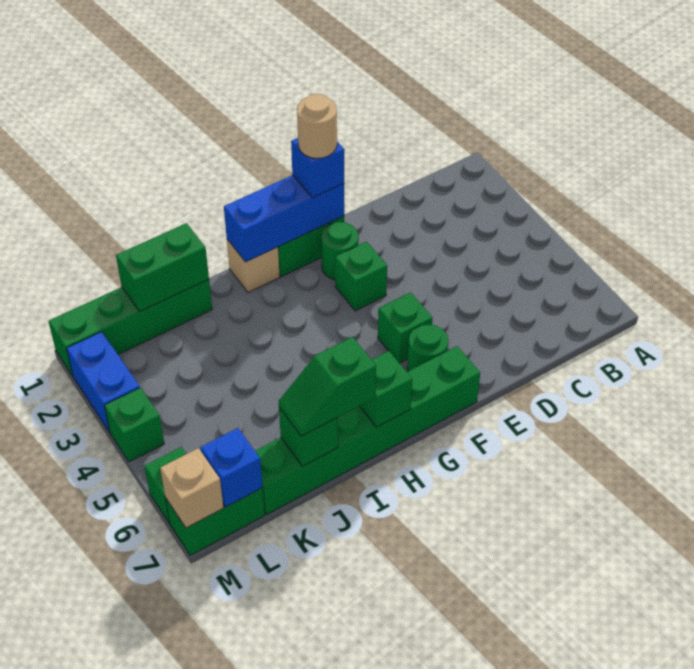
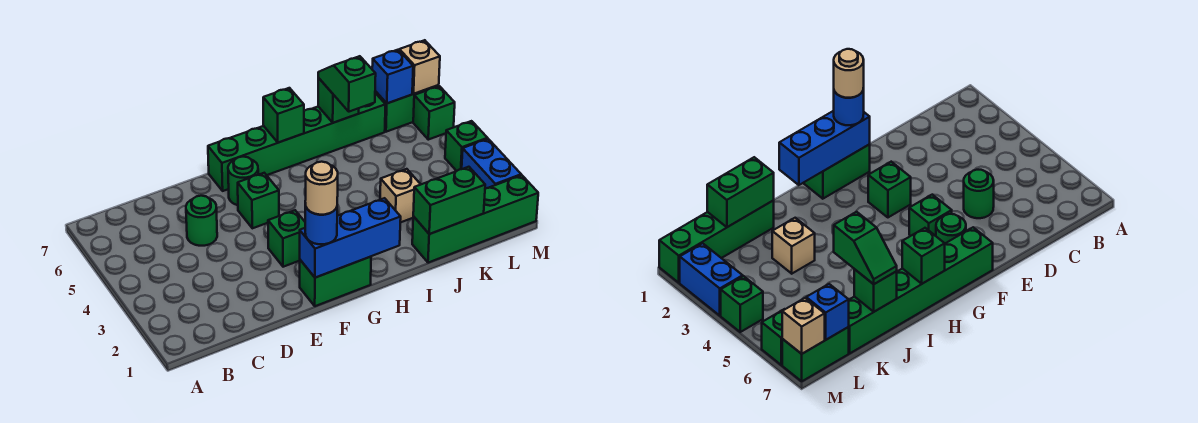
blue 1x1 brick [291,138,344,198] -> blue 1x1 round brick [305,203,337,244]
green 1x1 round brick [321,222,358,280] -> green 1x1 round brick moved to [186,196,217,246]
tan 1x1 brick [227,239,280,292] -> tan 1x1 brick moved to [380,169,421,223]
green 1x2 slope [279,337,376,436] -> green 1x2 slope turned to [318,56,376,112]

